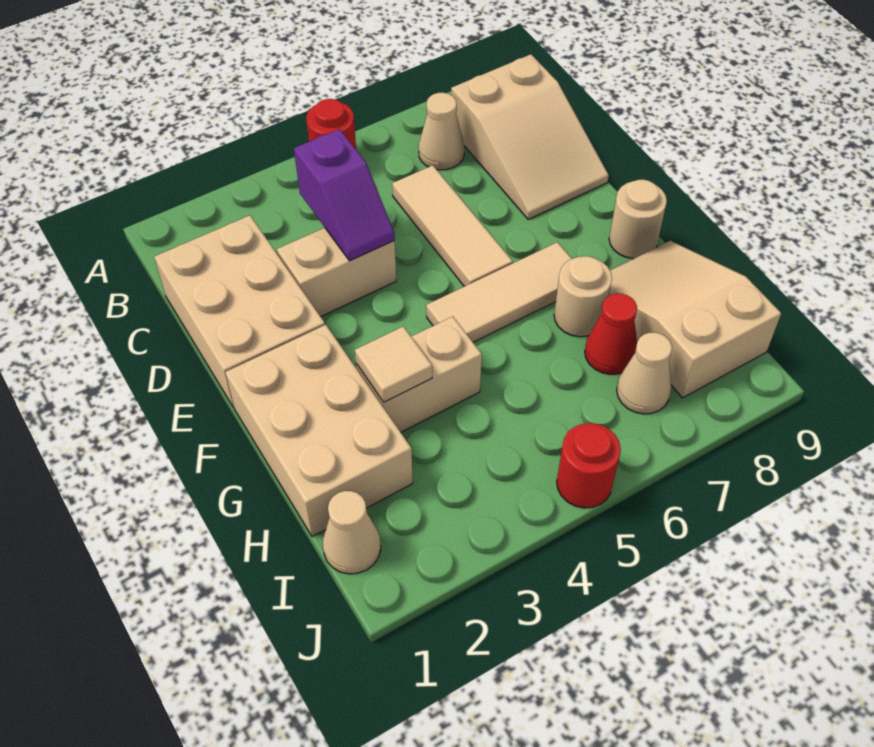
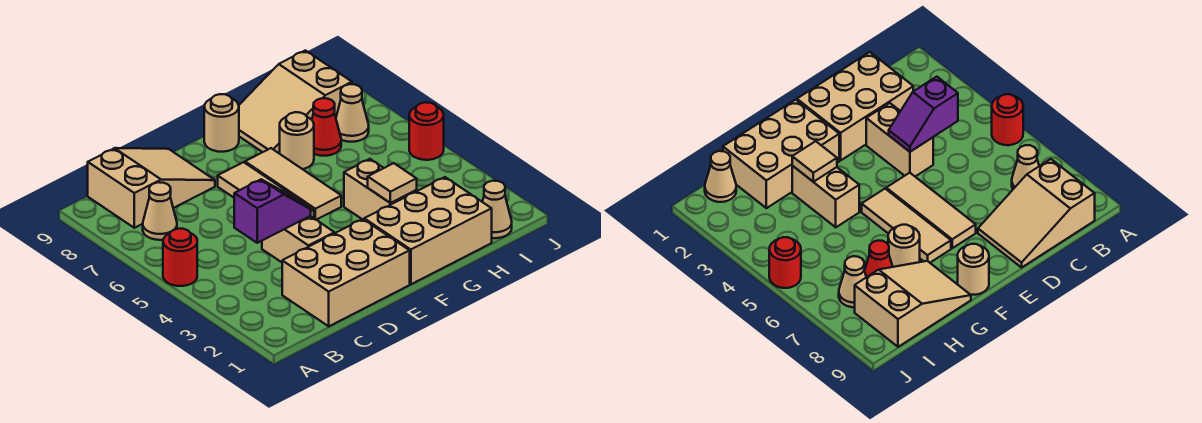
tan 1x3 tile [392,165,513,287] -> tan 1x3 tile turned to [218,162,314,218]

